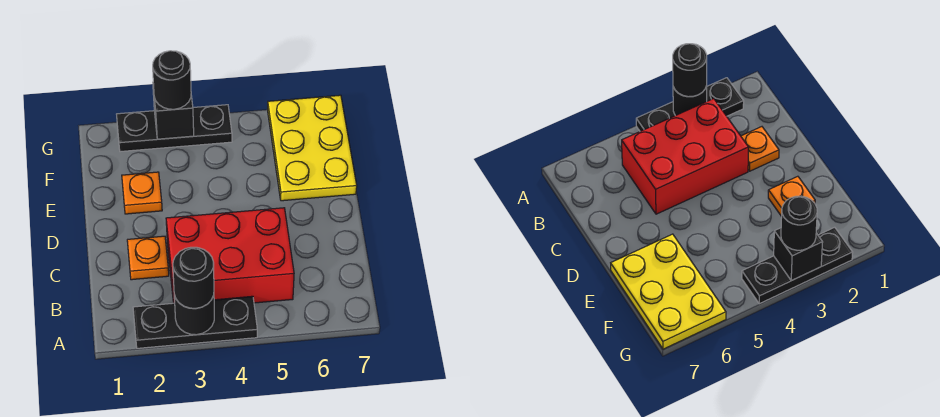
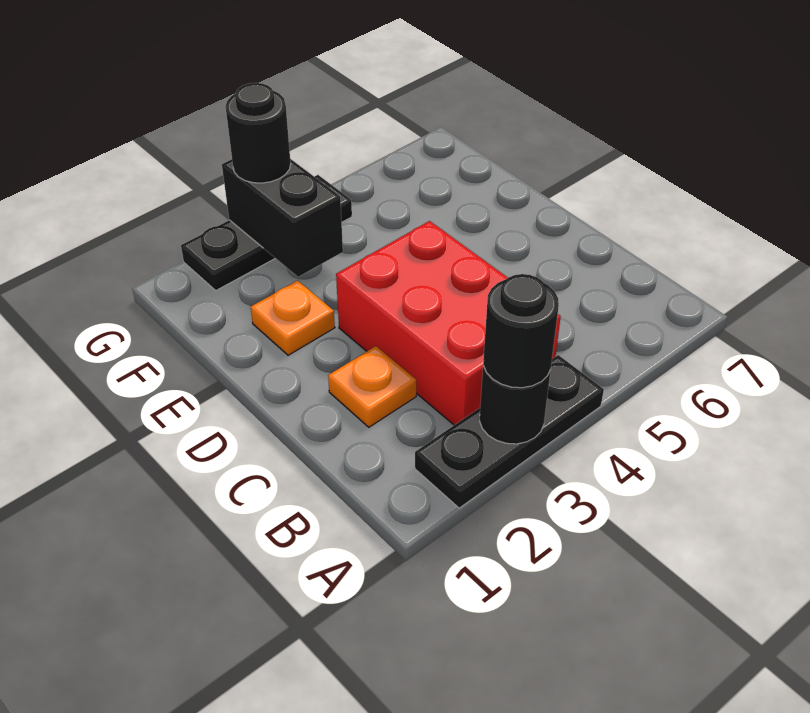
red 2x3 brick [166,208,294,303] -> red 2x3 brick turned to [336,221,561,425]
yellow 2x3 plate [268,95,357,201] -> none
black 1x1 brick [153,84,194,139] -> black 1x2 brick [222,159,343,277]

